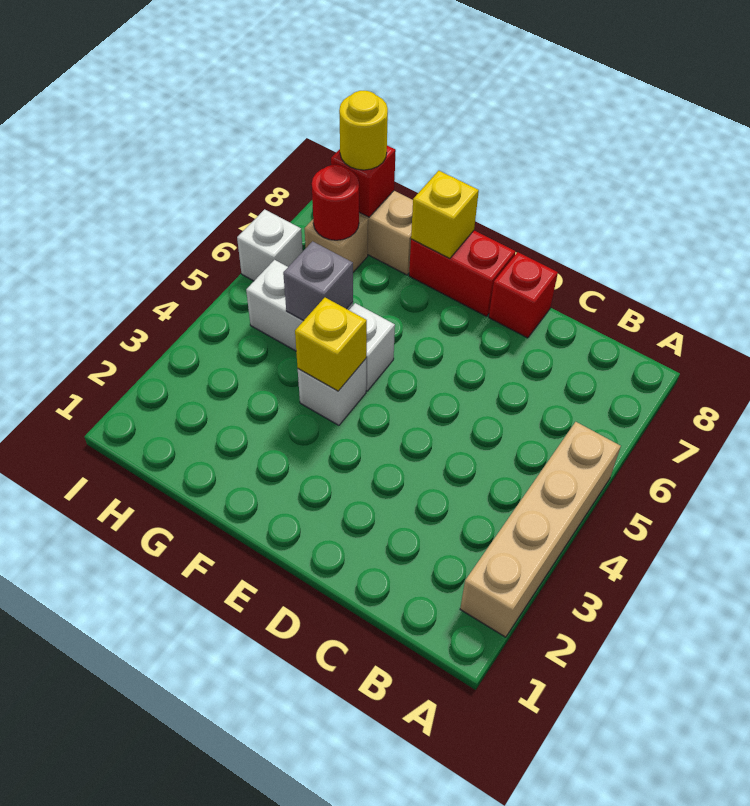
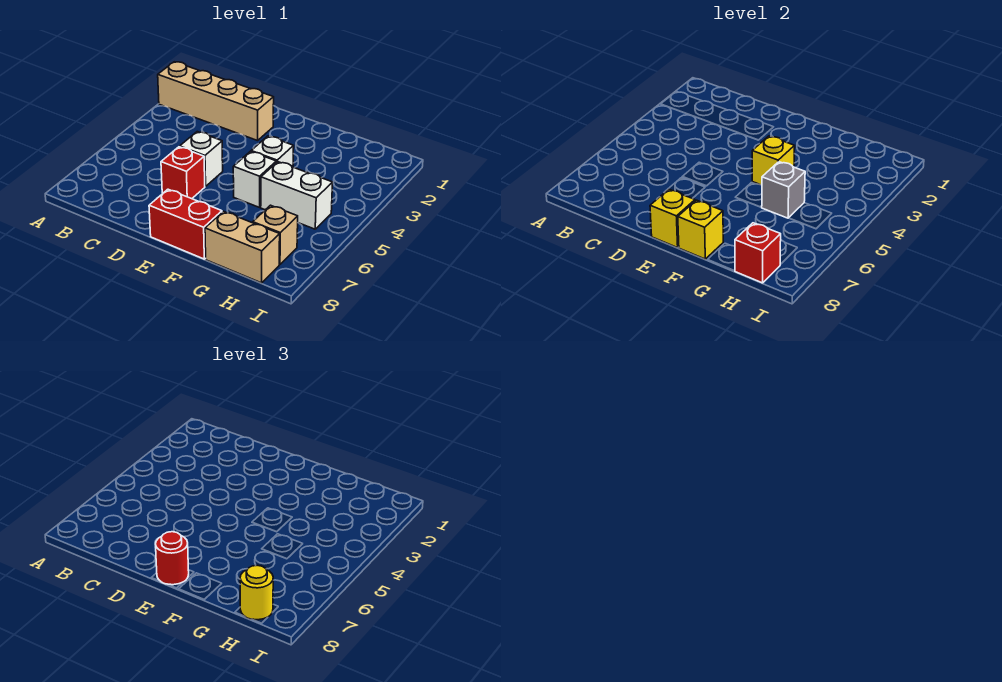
tan 1x4 brick [460,422,621,637] -> tan 1x4 brick turned to [158,62,274,141]
red 1x1 brick [489,252,558,338] -> red 1x1 brick moved to [161,147,205,199]
none -> yellow 1x1 brick [650,189,695,248]
red 1x1 round brick [312,165,359,240] -> red 1x1 round brick moved to [156,532,189,585]
white 1x1 brick [237,209,303,281] -> white 1x1 brick moved to [180,132,223,186]

